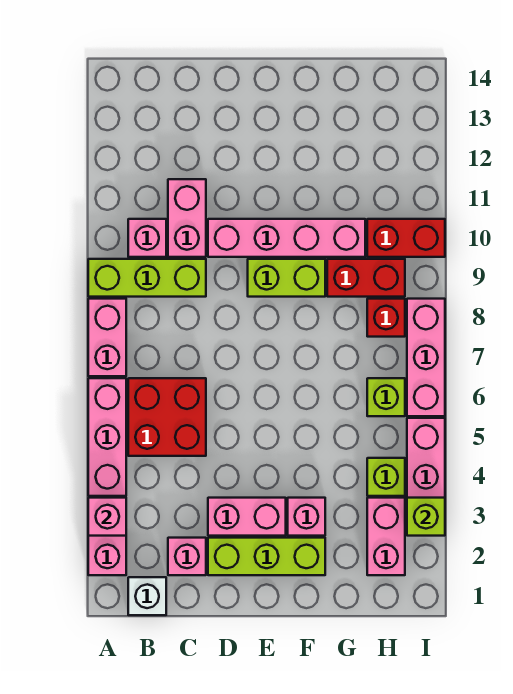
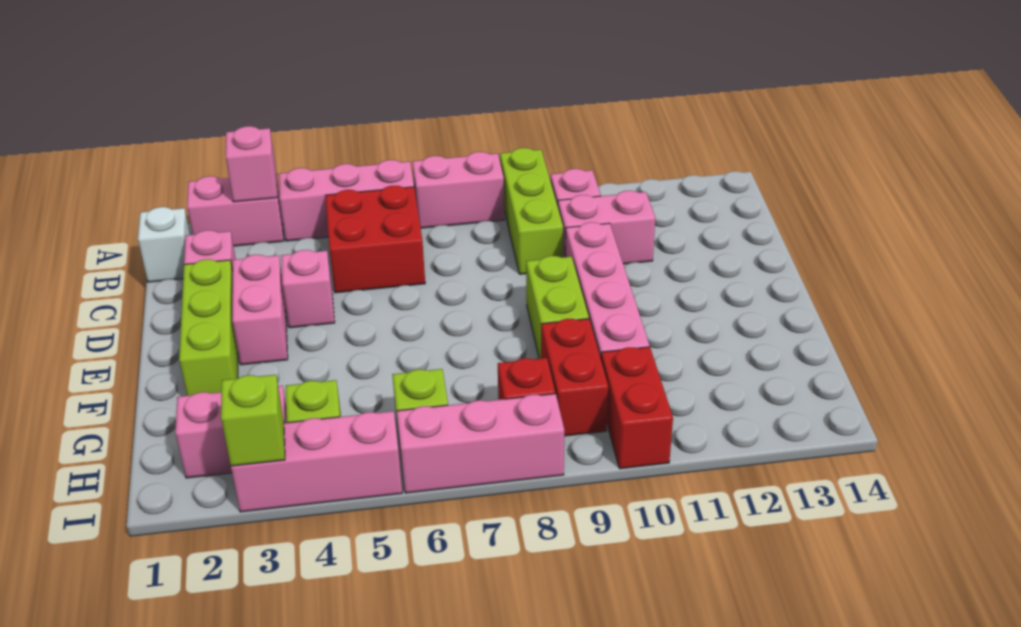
pink 1x1 brick [288,498,325,536] -> pink 1x1 brick moved to [281,250,335,328]

